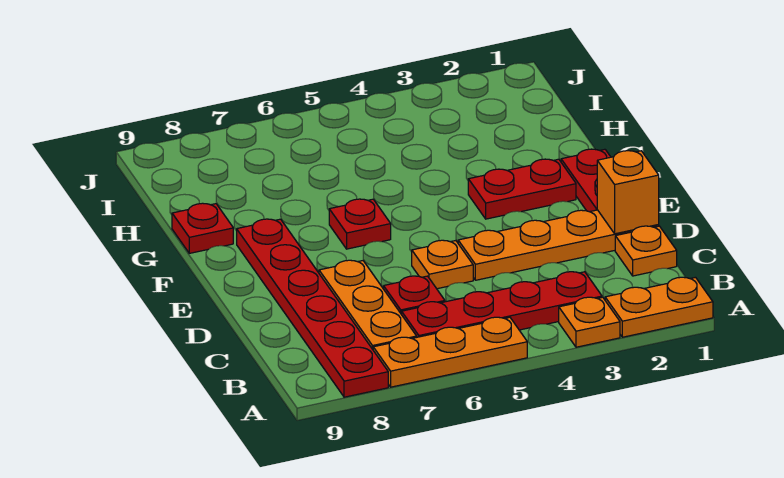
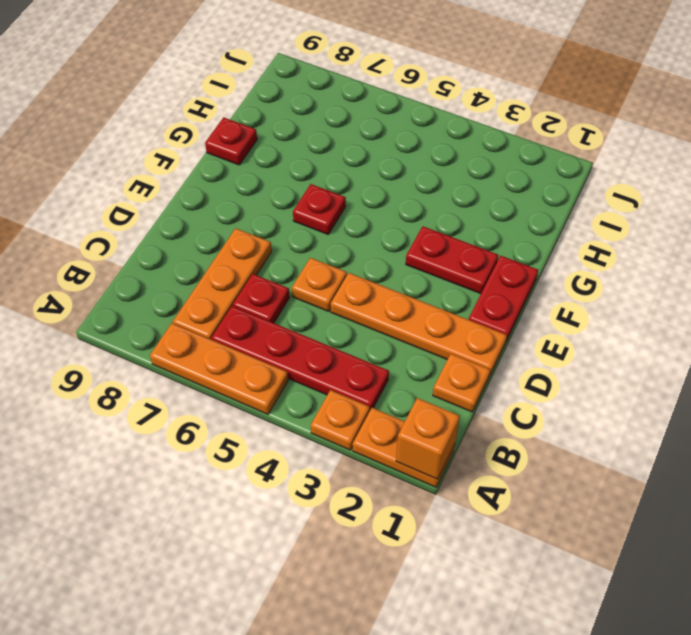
red 1x6 plate [237,219,388,397] -> none
orange 1x1 brick [597,151,659,234] -> orange 1x1 brick moved to [396,398,460,479]

